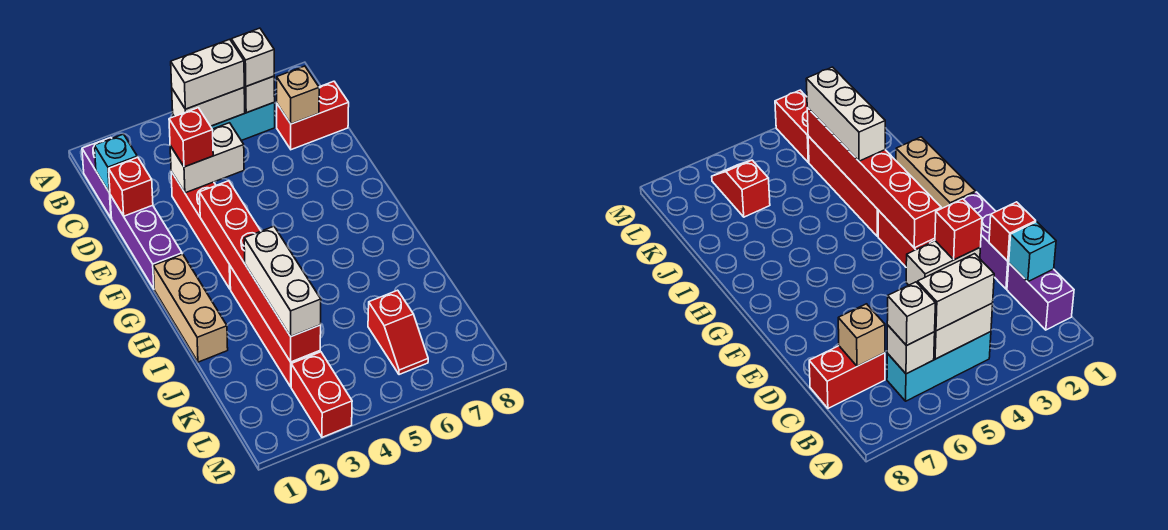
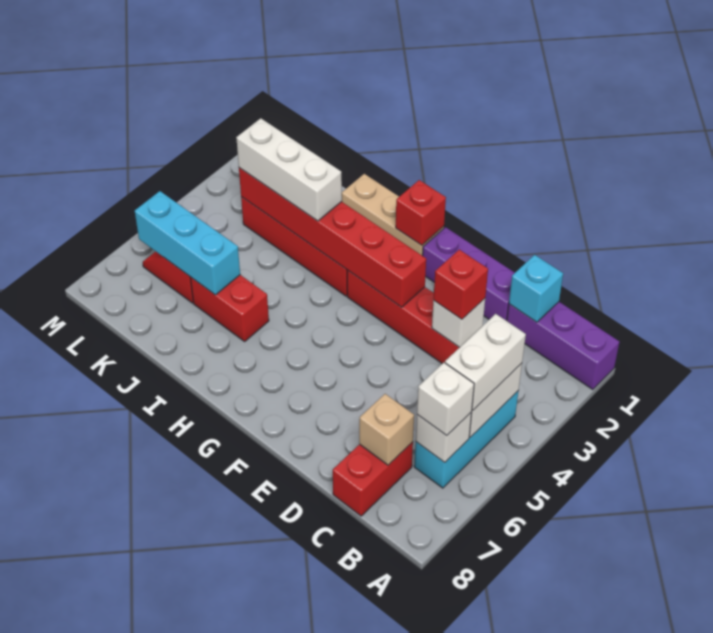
purple 1x2 brick [82,137,112,218] -> purple 1x3 brick [507,302,619,390]
red 1x1 brick [109,157,153,216] -> red 1x1 brick moved to [396,180,446,245]
white 1x2 brick [170,123,244,193] -> white 1x1 brick [432,299,485,347]
none -> cyan 1x3 brick [135,191,240,295]
red 1x2 brick [291,352,352,437] -> red 1x2 brick moved to [190,275,269,341]

